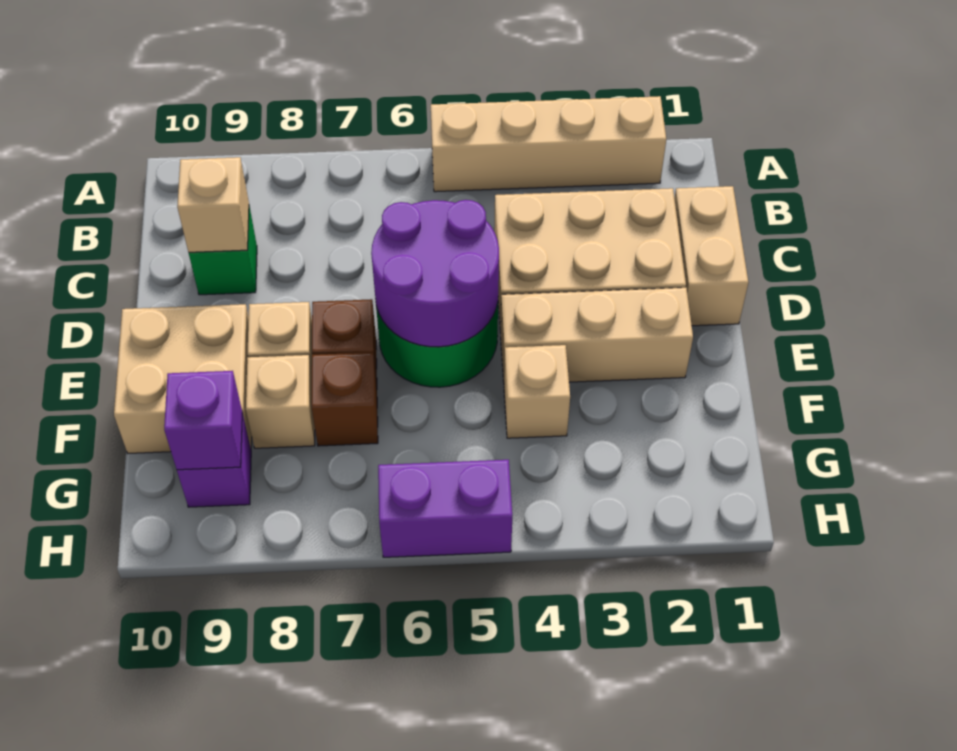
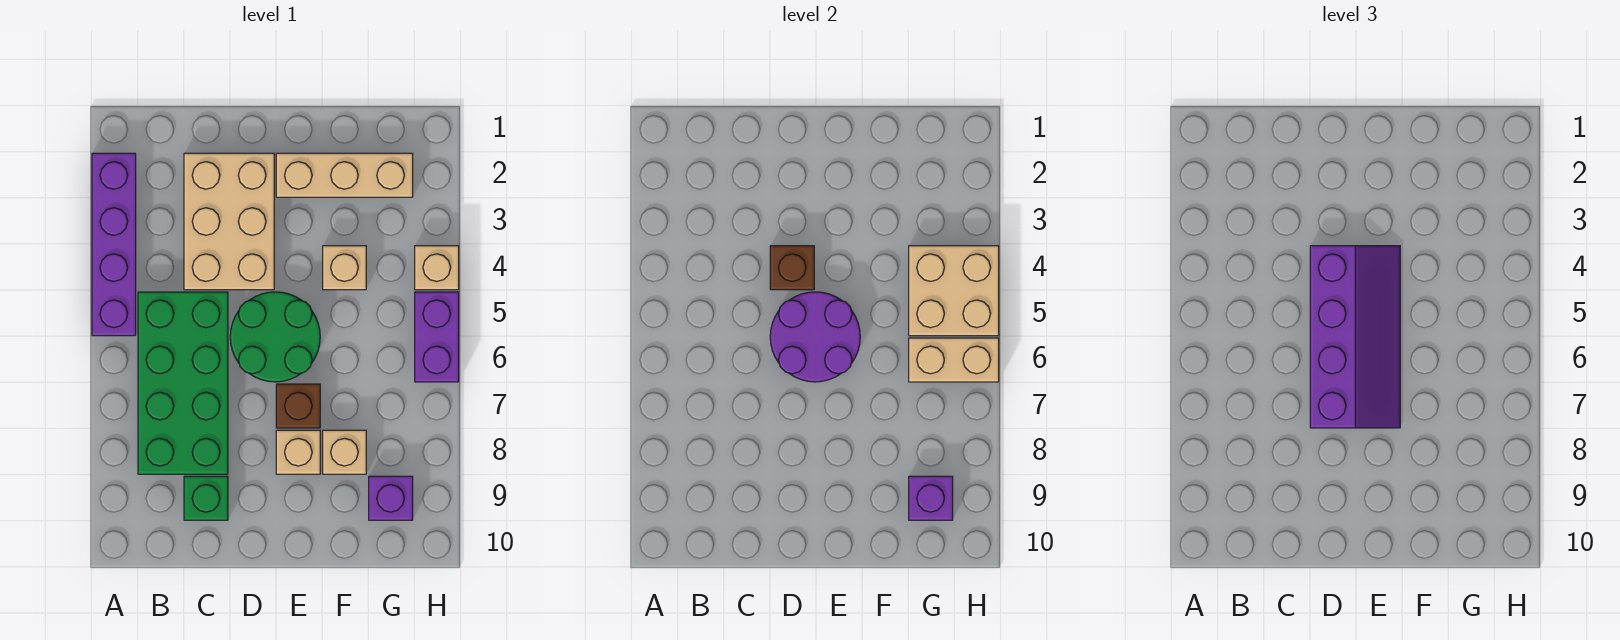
tan 1x4 brick [431,96,666,192] -> purple 1x4 brick [92,153,136,336]
none -> green 2x4 brick [138,292,228,474]
tan 1x2 brick [674,186,748,326] -> tan 1x2 brick moved to [909,338,999,382]
tan 1x1 brick [177,157,249,252] -> tan 1x1 brick moved to [415,246,459,290]
none -> purple 2x4 slope [1310,246,1400,428]
tan 1x3 brick [501,288,693,382] -> tan 1x3 brick turned to [276,153,413,197]
tan 2x2 brick [114,304,252,453] -> tan 2x2 brick moved to [909,246,999,336]
brown 1x1 brick [312,352,378,446] -> brown 1x1 brick moved to [770,246,814,290]

